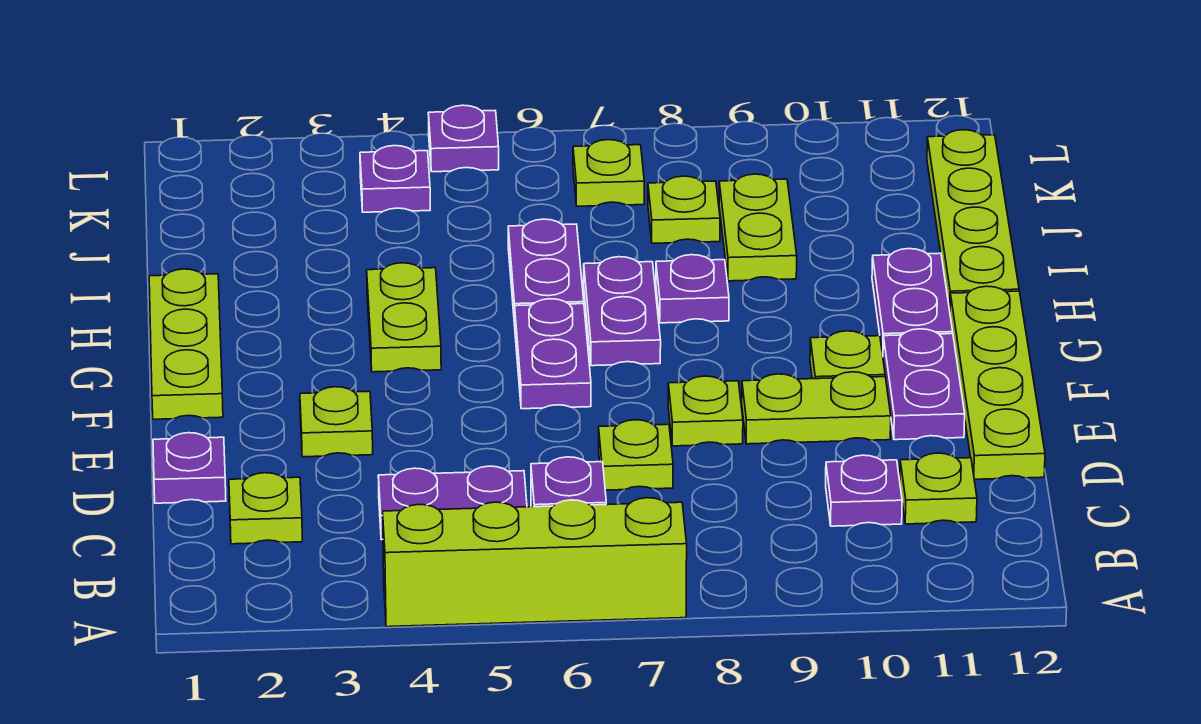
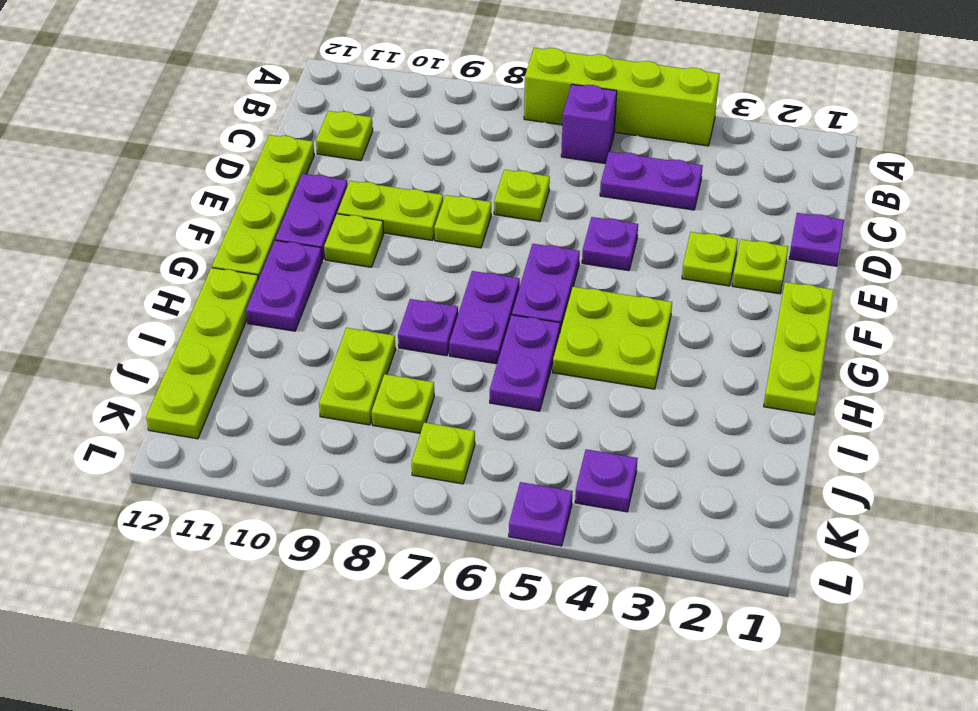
lime 1x1 plate [229,473,302,544] -> lime 1x1 plate moved to [732,239,788,294]
purple 1x1 plate [826,455,902,526] -> purple 1x1 plate moved to [582,217,638,271]
lime 1x2 plate [367,263,441,372] -> lime 2x2 plate [553,287,672,389]

